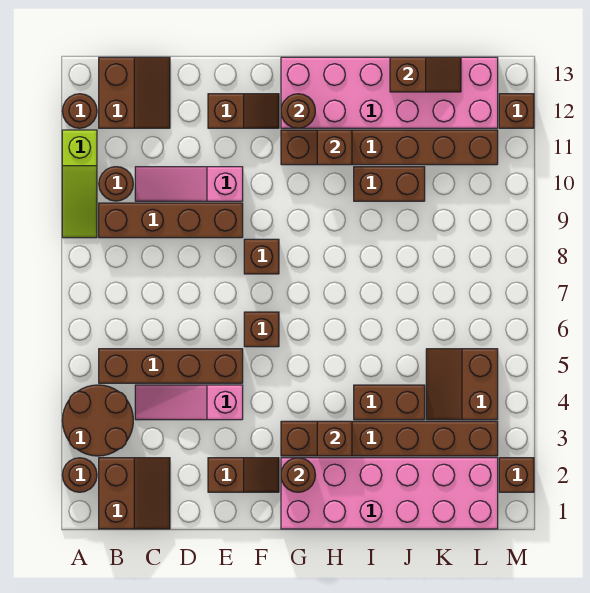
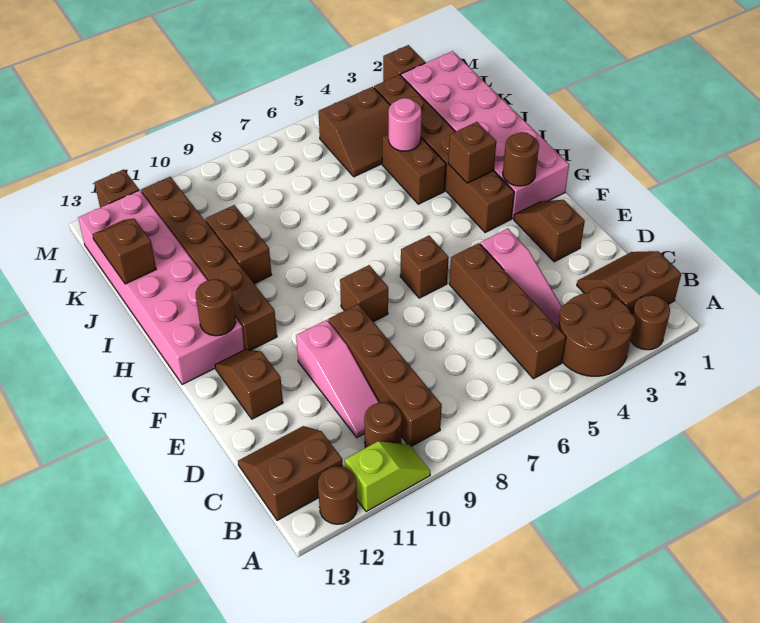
lime 1x3 slope [62,130,97,238] -> lime 1x2 slope [345,441,430,512]
brown 1x1 brick [317,130,352,165] -> none
none -> pink 1x1 round brick [389,98,421,151]

